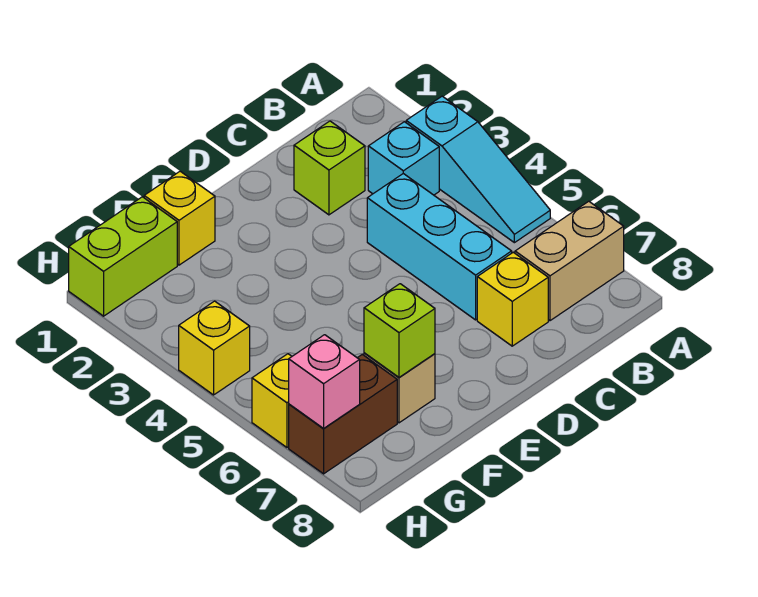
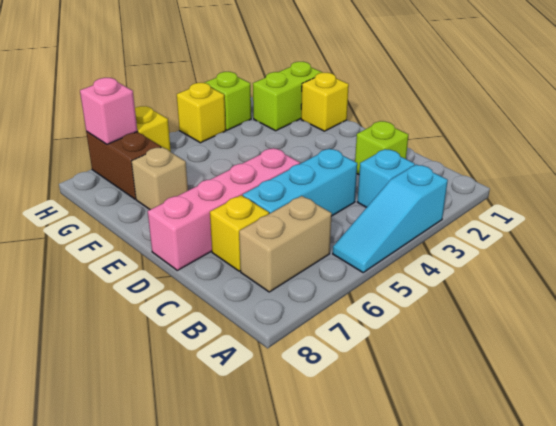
tan 1x2 brick [515,201,624,321] -> tan 1x2 brick turned to [239,196,332,292]
none -> pink 1x4 brick [148,148,300,270]
lime 1x1 brick [364,284,435,377] -> lime 1x1 brick moved to [204,72,251,130]
lime 1x2 brick [69,197,177,316] -> lime 1x2 brick turned to [253,62,323,131]

